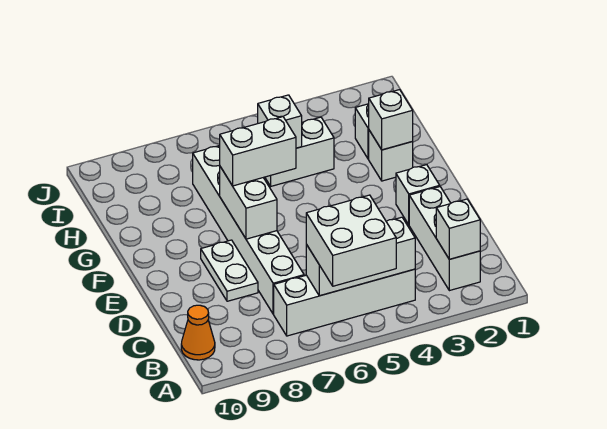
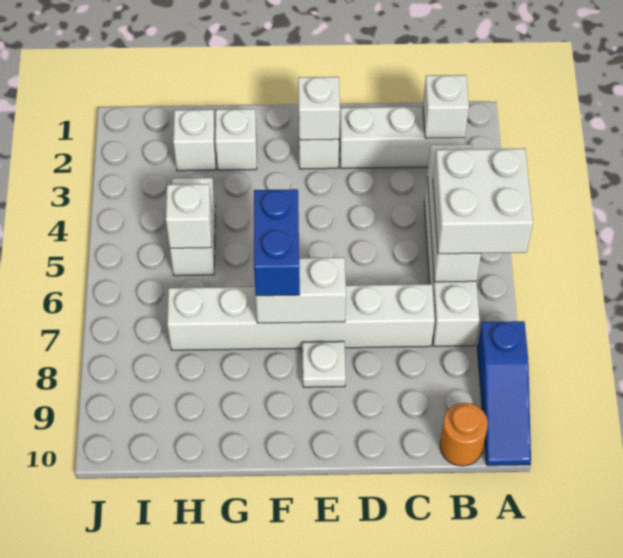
none -> blue 1x3 slope [477,321,531,466]
orange 1x1 cone [181,305,215,360] -> orange 1x1 round brick [440,403,488,466]
white 1x2 plate [201,240,258,301] -> white 1x1 plate [302,341,346,387]
white 1x2 brick [220,117,296,186] -> blue 1x2 brick [254,189,300,296]
white 1x1 brick [369,90,413,150] -> white 1x1 brick moved to [298,77,340,140]

